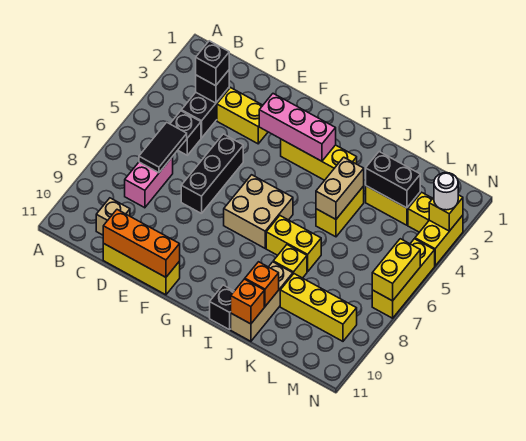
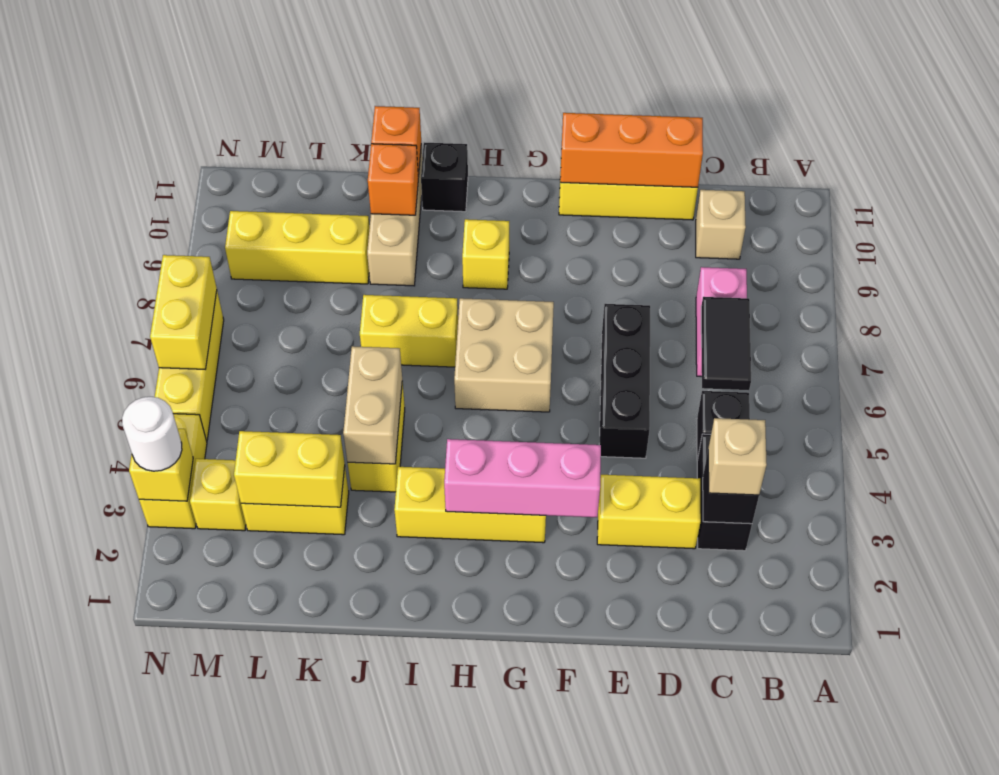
black 1x1 brick [196,41,229,86] -> tan 1x1 brick [708,418,767,495]
yellow 1x1 brick [273,245,307,278] -> yellow 1x1 brick moved to [462,219,509,289]
black 1x2 brick [366,152,420,208] -> yellow 1x2 brick [234,431,345,507]

